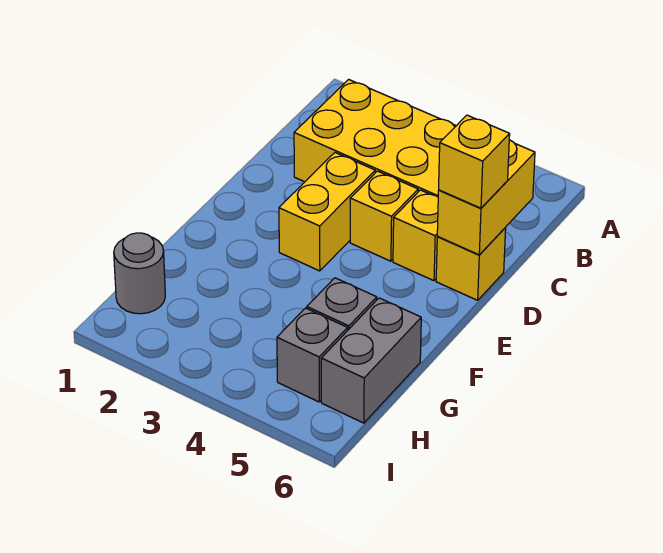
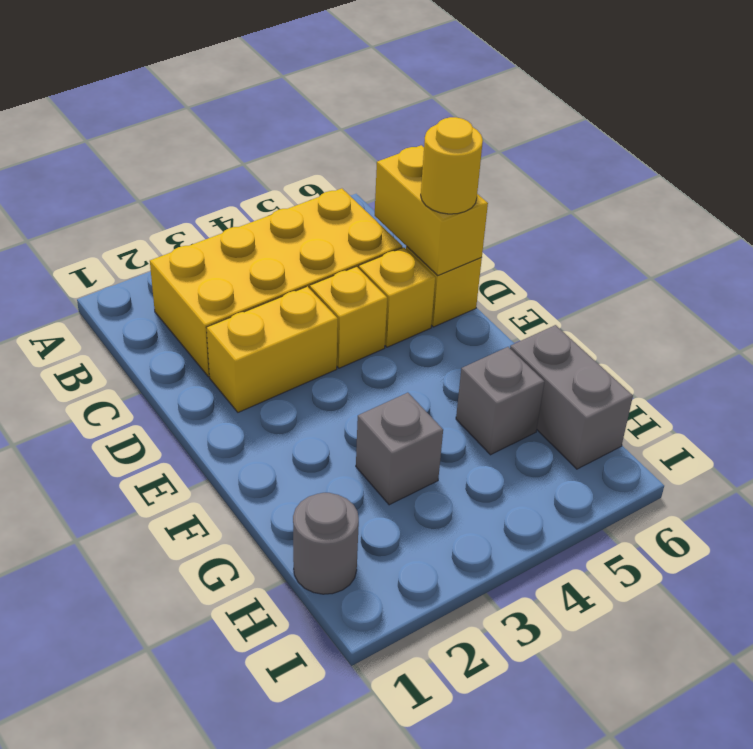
yellow 1x2 brick [279,153,375,271] -> yellow 1x2 brick turned to [206,286,338,412]
yellow 1x1 brick [439,115,510,208] -> yellow 1x1 round brick [421,117,483,214]
grey 1x1 brick [277,308,348,402] -> grey 1x1 brick moved to [356,393,443,505]

